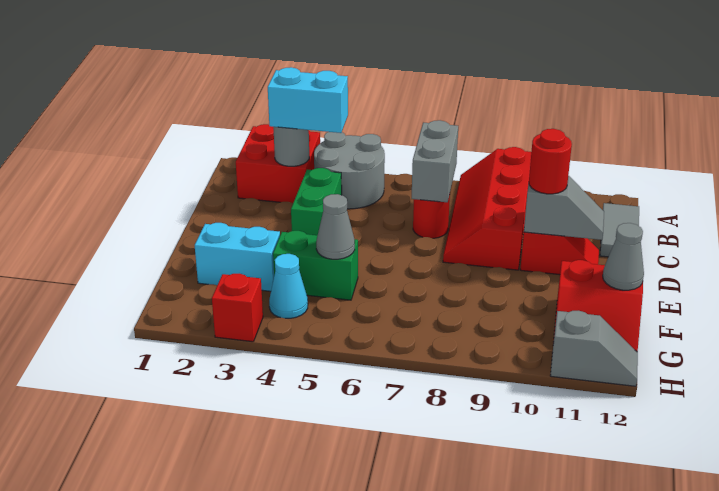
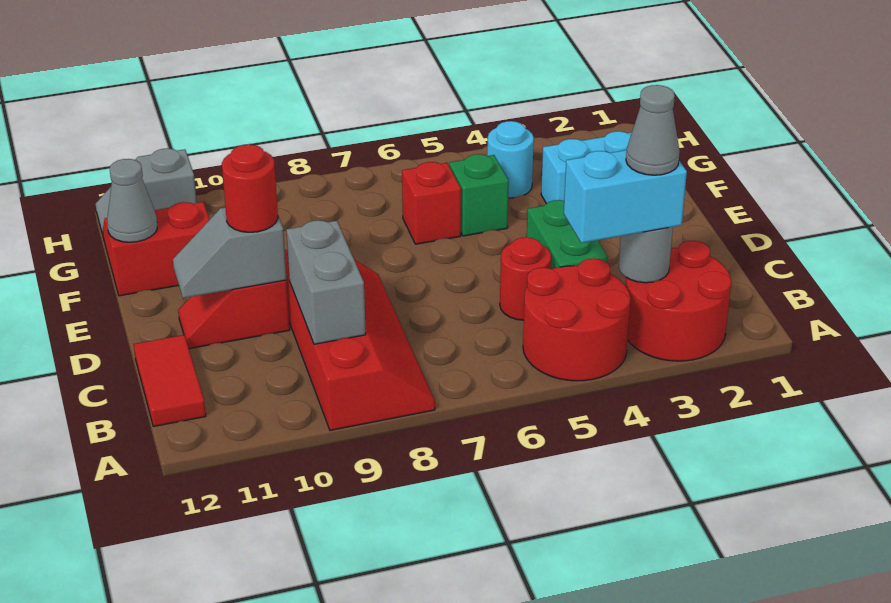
red 2x2 brick [236,124,320,203] -> red 2x2 round brick [626,241,731,361]
grey 2x2 round brick [314,132,385,209] -> red 2x2 round brick [523,258,631,381]
grey 1x2 brick [412,120,458,202] -> grey 1x2 brick moved to [286,220,366,344]
grey 1x2 tile [600,203,639,257] -> red 1x2 tile [134,335,206,427]
red 1x1 round brick [413,195,450,238] -> red 1x1 round brick moved to [500,237,551,320]
green 1x2 brick [273,231,358,300] -> green 1x1 brick [449,154,509,236]
grey 1x1 cone [316,194,355,259] -> grey 1x1 cone moved to [626,85,680,175]
cyan 1x1 cone [269,254,308,318] -> cyan 1x1 round brick [487,121,534,198]
red 1x1 brick [212,274,263,342] -> red 1x1 brick moved to [402,162,461,244]

